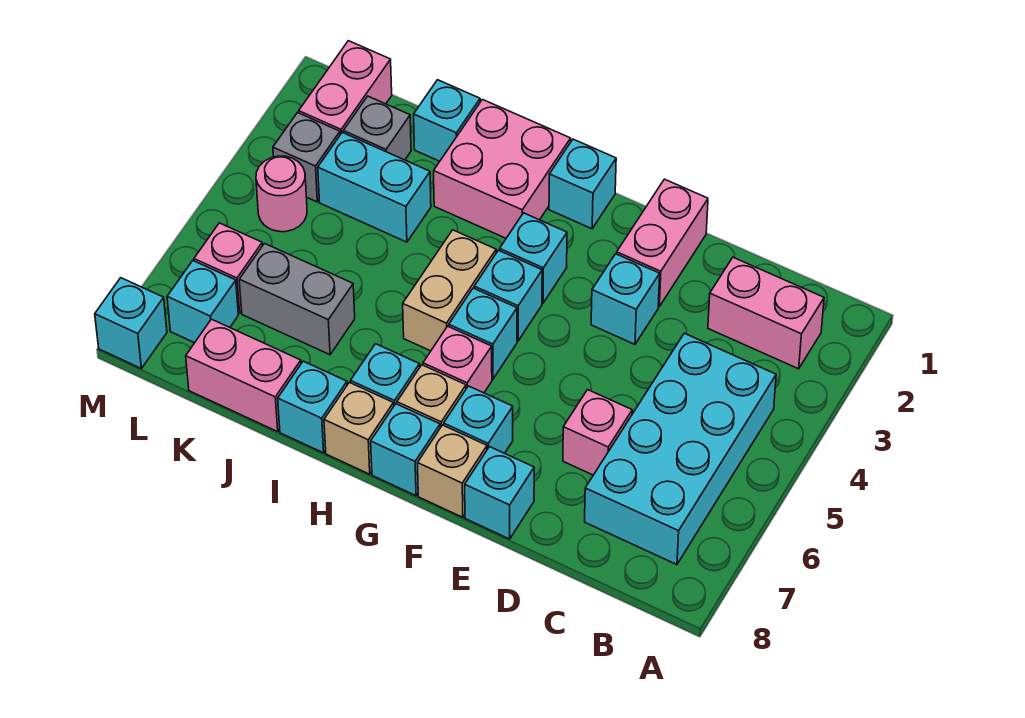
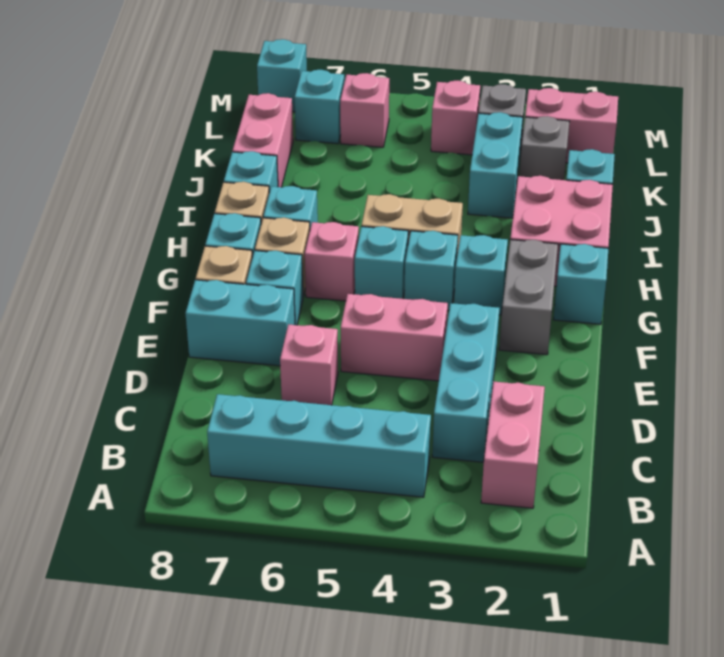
cyan 2x4 brick [585,333,776,565] -> cyan 1x4 brick [207,394,431,497]
pink 1x2 brick [617,179,708,306] -> pink 1x2 brick moved to [341,294,448,381]
cyan 1x1 brick [591,254,660,344] -> cyan 1x3 brick [432,303,500,462]
cyan 1x1 brick [465,447,534,539] -> cyan 1x2 brick [185,280,295,366]
grey 1x2 brick [239,243,355,355] -> grey 1x2 brick moved to [499,240,558,355]
pink 1x1 round brick [256,156,307,232] -> pink 1x1 brick [431,81,480,155]

